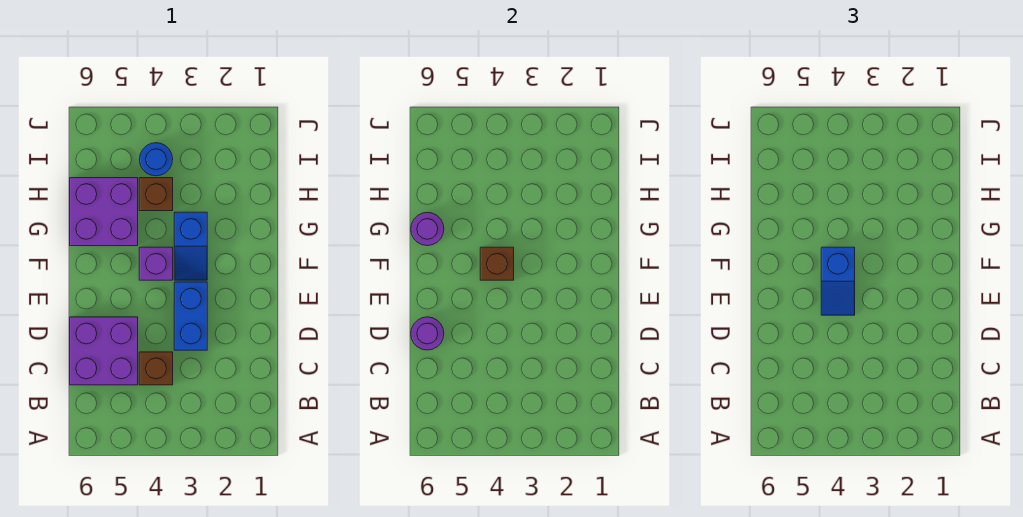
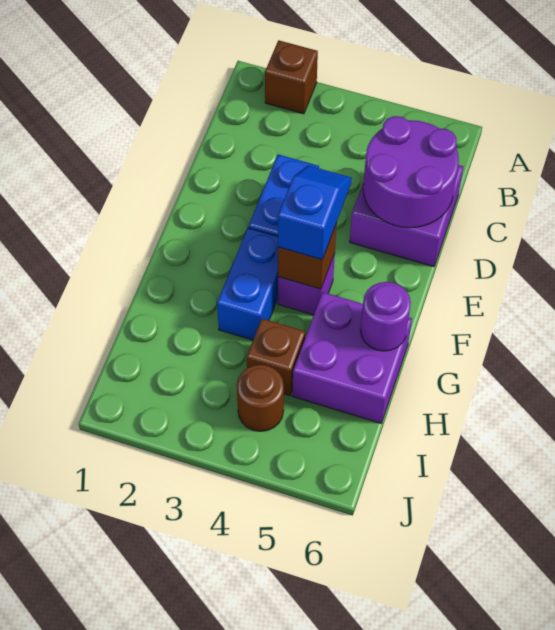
brown 1x1 brick [139,352,173,385] -> brown 1x1 brick moved to [265,40,318,114]
purple 1x1 round brick [411,317,444,350] -> purple 2x2 round brick [363,116,459,228]
blue 1x2 slope [174,212,207,280] -> blue 1x2 brick [217,228,278,340]
blue 1x1 round brick [139,143,173,176] -> brown 1x1 round brick [237,365,284,431]

